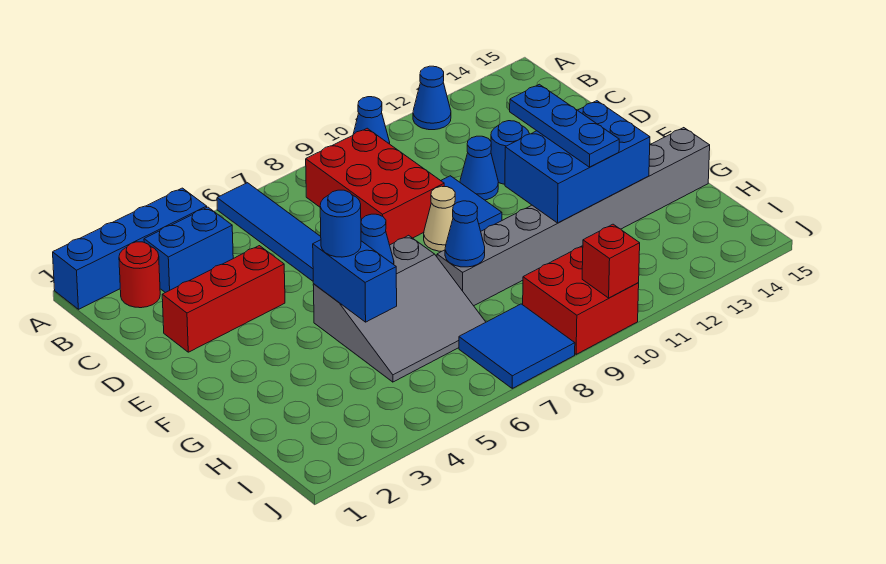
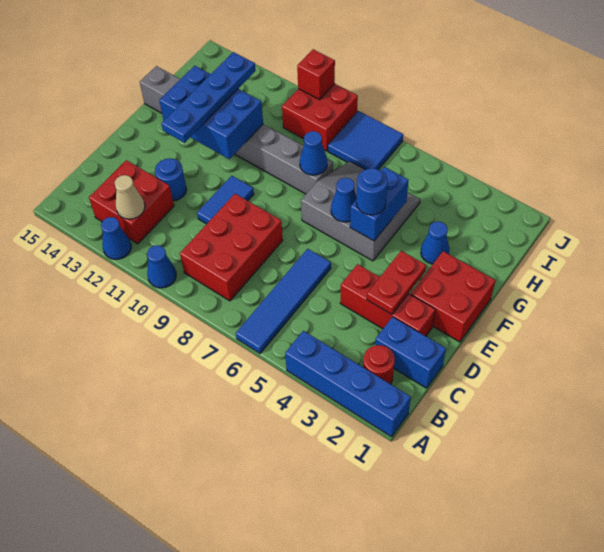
blue 1x2 brick [144,207,233,293] -> blue 1x2 brick moved to [375,317,446,388]
none -> red 2x2 brick [89,160,174,244]
none -> red 1x2 plate [367,251,426,314]
blue 1x1 cone [460,136,498,200] -> blue 1x1 cone moved to [421,221,449,264]
none -> red 2x2 brick [411,251,495,342]
tan 1x1 cone [424,186,455,251] -> tan 1x1 cone moved to [115,175,145,219]
blue 1x3 plate [510,84,619,167] -> blue 1x4 plate [161,52,256,143]

